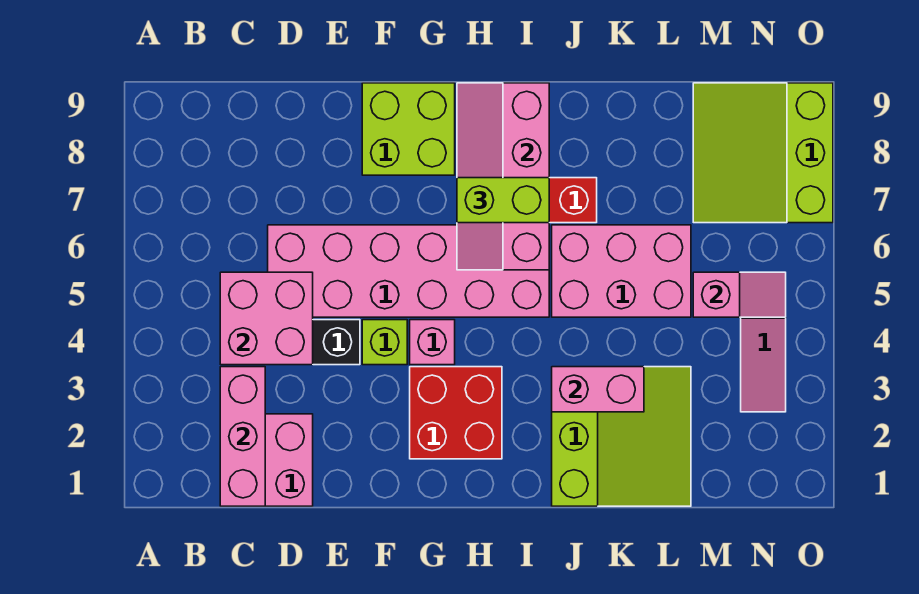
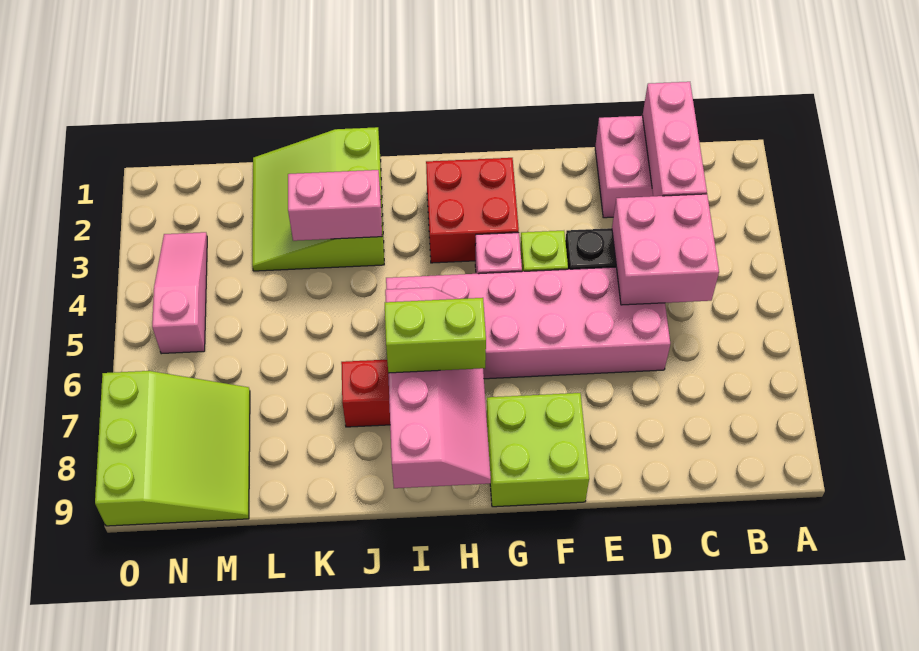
pink 2x3 brick [552,225,691,317] -> none
pink 1x2 slope [693,272,786,317] -> none

